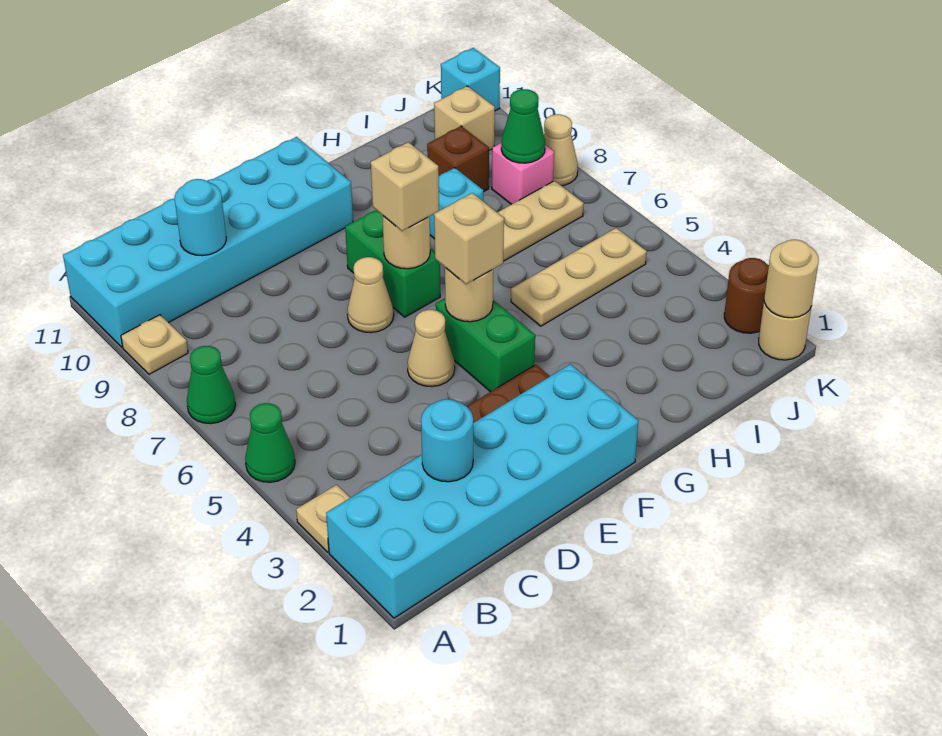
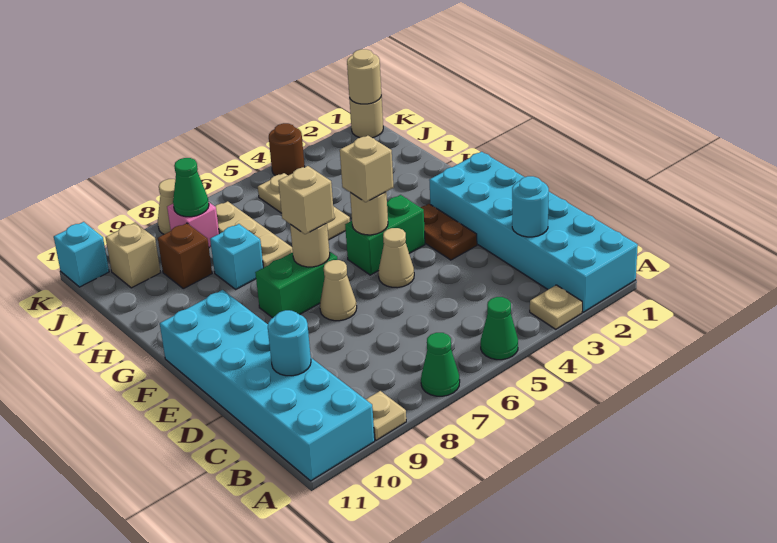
brown 1x1 round brick [724,258,769,333] -> brown 1x1 round brick moved to [269,123,305,176]

